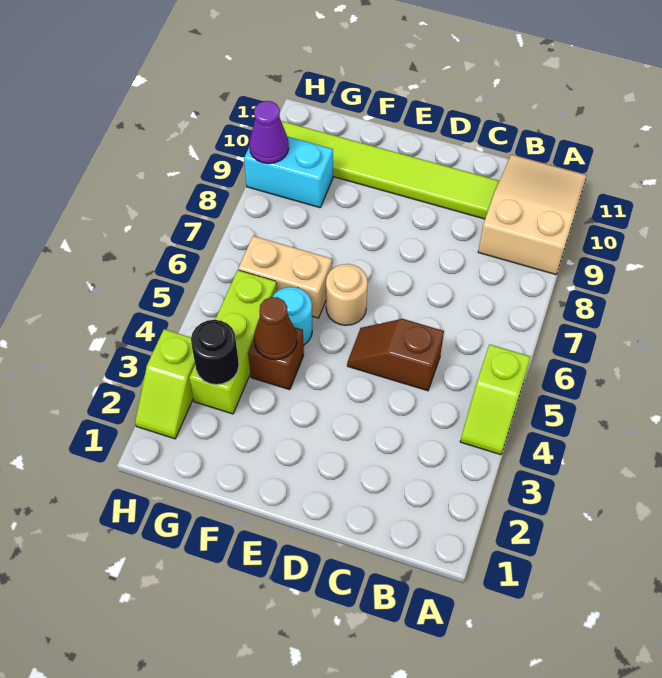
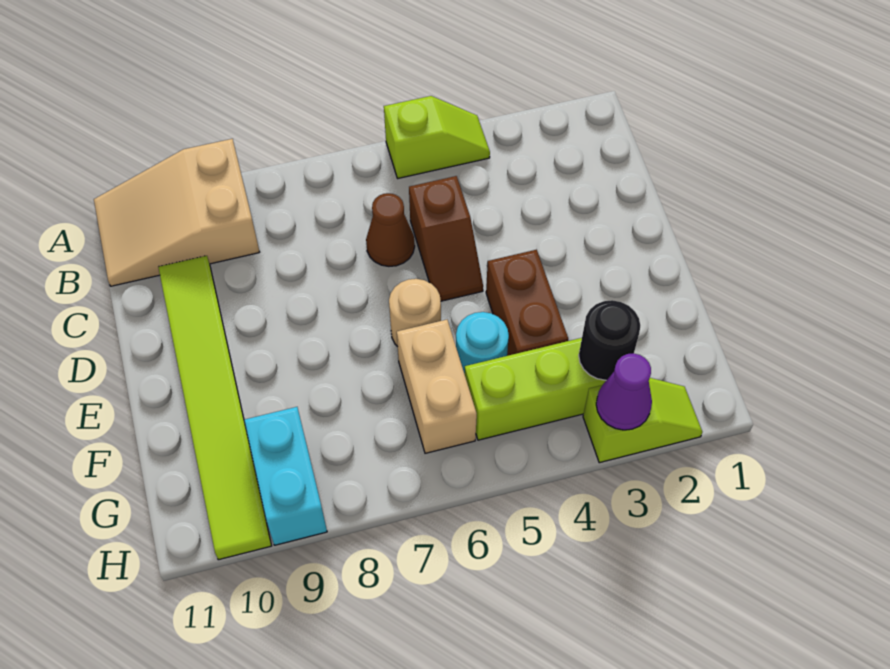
brown 1x1 brick [248,327,304,390] -> brown 1x2 brick [486,250,568,356]
brown 1x1 cone [254,297,297,360] -> brown 1x1 cone moved to [366,193,415,266]
purple 1x1 cone [249,101,289,164] -> purple 1x1 cone moved to [596,353,652,430]

